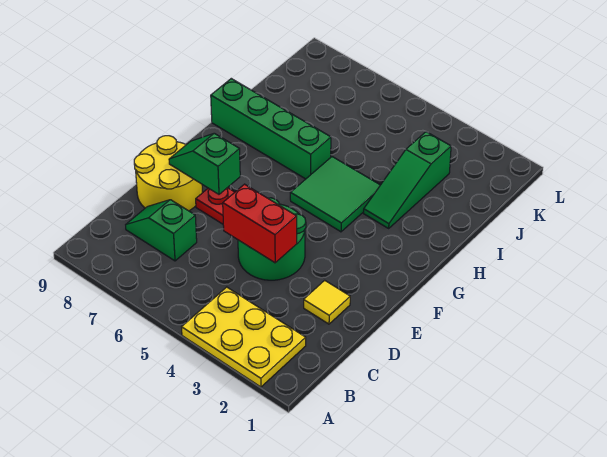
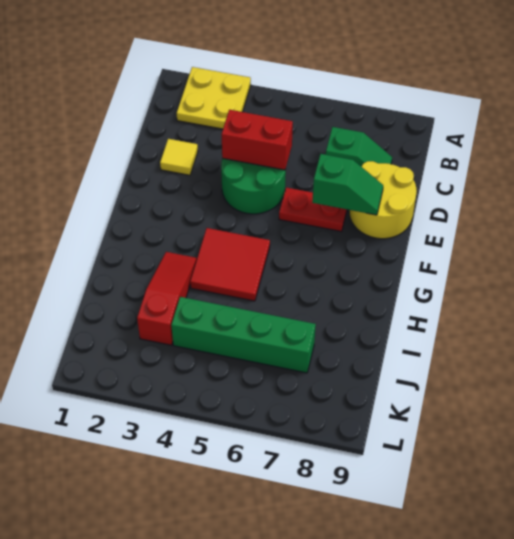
yellow 2x3 plate [182,287,306,387] -> yellow 2x2 plate [177,67,251,129]
green 2x2 tile [290,157,380,232] -> red 2x2 tile [190,228,270,301]
green 1x3 slope [364,132,451,228] -> red 1x3 slope [137,252,197,345]
green 1x4 brick [211,79,331,179] -> green 1x4 brick moved to [171,297,316,373]

